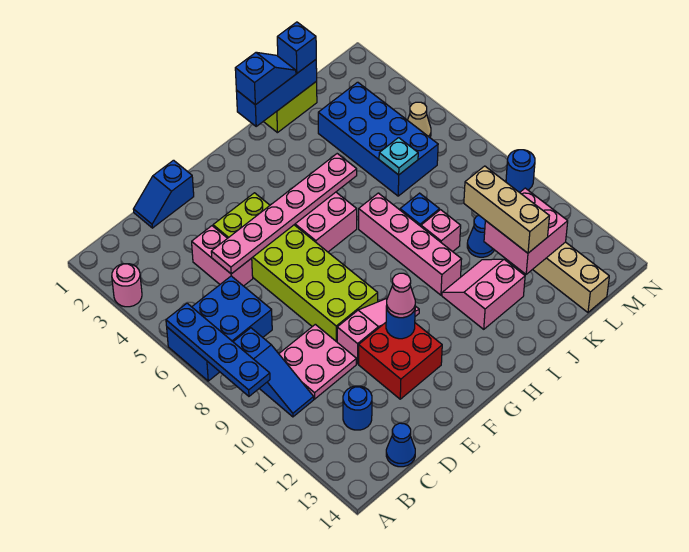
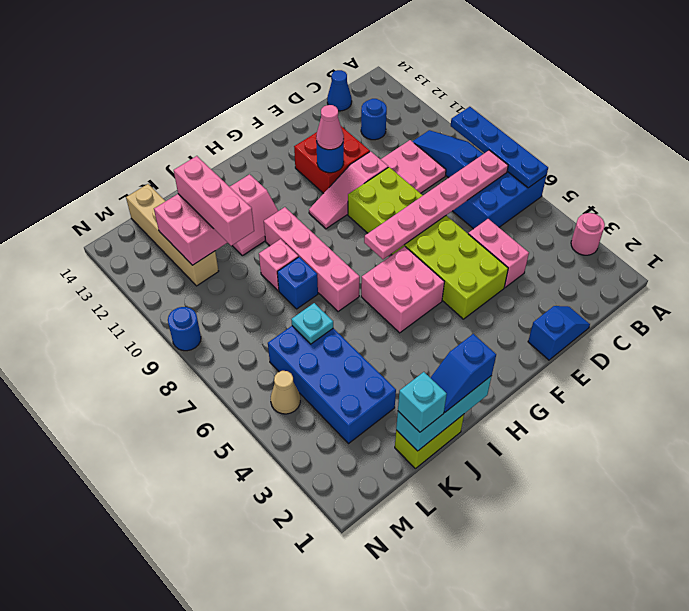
pink 1x6 plate [211,154,357,274] -> pink 1x6 plate moved to [364,150,508,259]
blue 1x3 brick [236,60,317,126] -> cyan 1x3 brick [396,376,492,451]
blue 1x1 brick [277,22,316,73] -> cyan 1x1 brick [398,372,447,432]
blue 1x1 cone [467,216,494,257] -> none
tan 1x3 brick [464,166,549,253] -> pink 1x3 brick [174,156,254,246]

